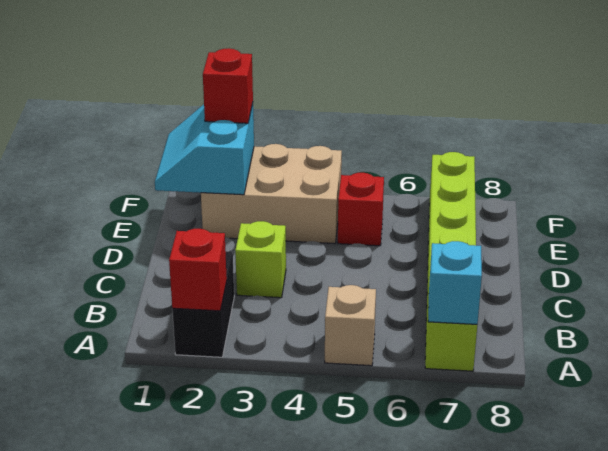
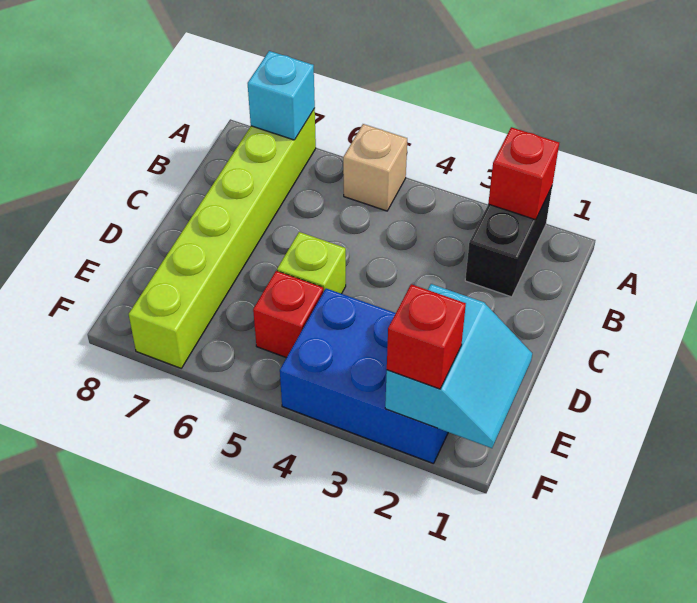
lime 1x1 brick [235,221,286,298] -> lime 1x1 brick moved to [277,232,346,294]
tan 2x3 brick [201,144,342,244] -> blue 2x3 brick [280,288,448,464]

